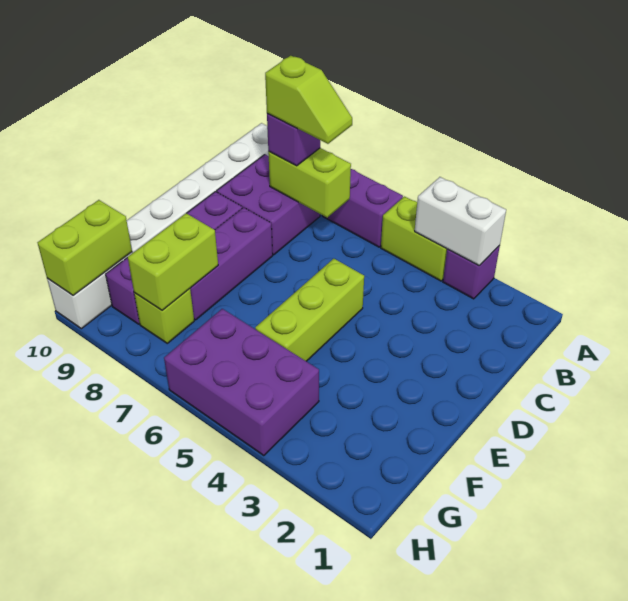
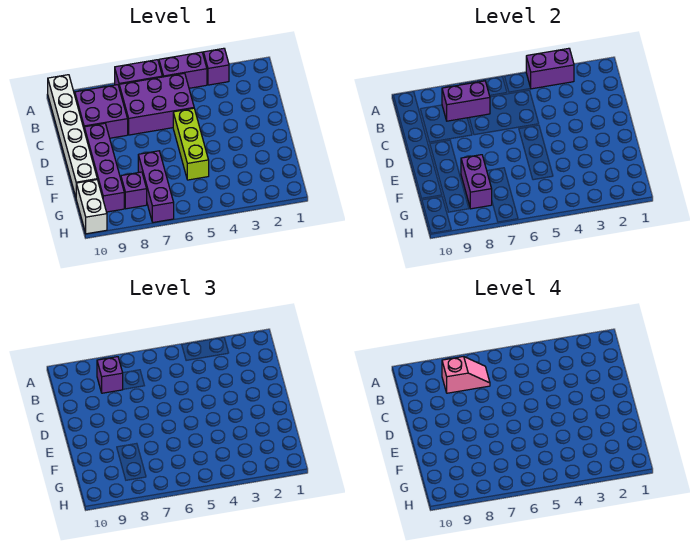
white 1x2 brick [415,177,506,266] -> purple 1x2 brick [526,48,574,89]
lime 1x2 brick [381,197,447,281] -> purple 1x2 brick [159,52,207,88]
lime 1x2 brick [268,148,351,218] -> purple 1x2 brick [442,81,490,121]
lime 1x2 slope [265,56,352,144] -> pink 1x2 slope [442,356,490,393]
purple 1x3 brick [190,208,273,320] -> purple 1x3 brick moved to [138,151,174,222]
lime 1x2 brick [128,213,218,310] -> purple 1x2 brick [461,155,492,209]
purple 2x3 brick [164,309,319,456] -> purple 2x3 brick moved to [119,73,194,135]
lime 1x1 brick [134,289,194,343] -> purple 1x1 brick [121,172,147,209]
lime 1x2 brick [38,200,132,295] -> none

